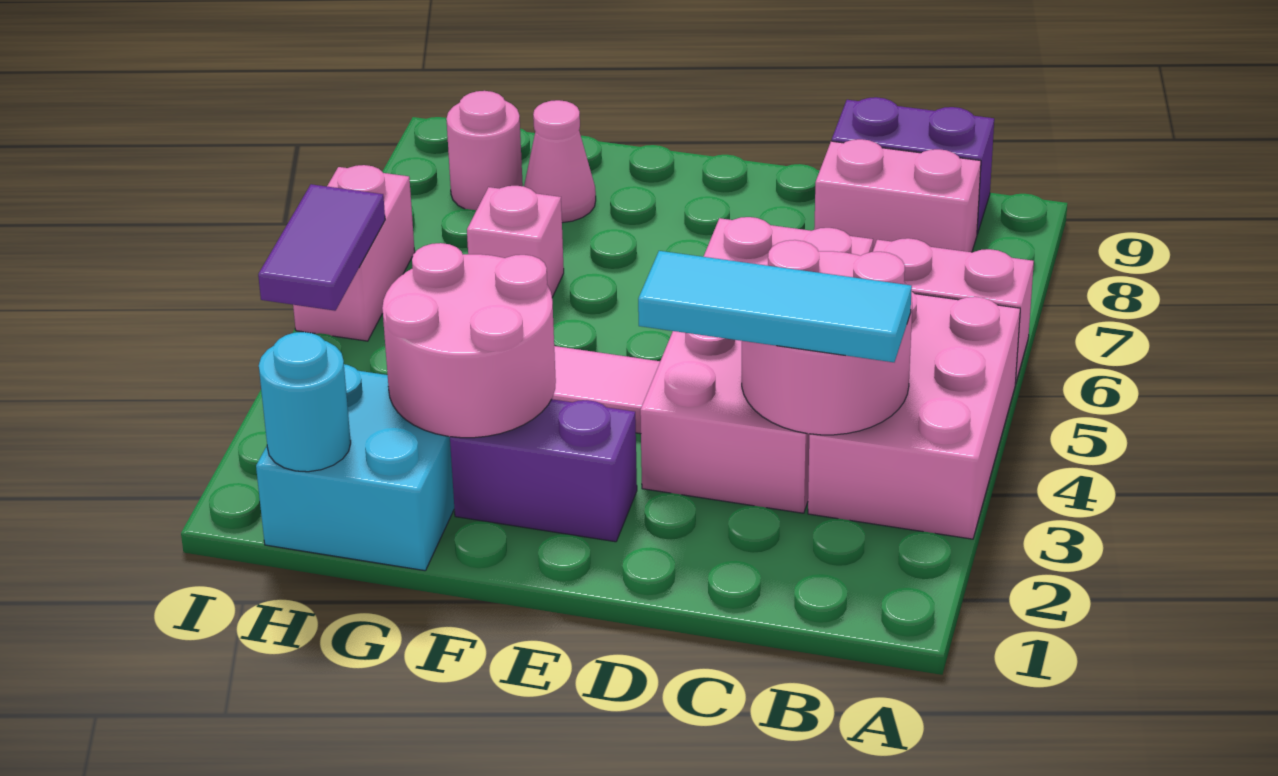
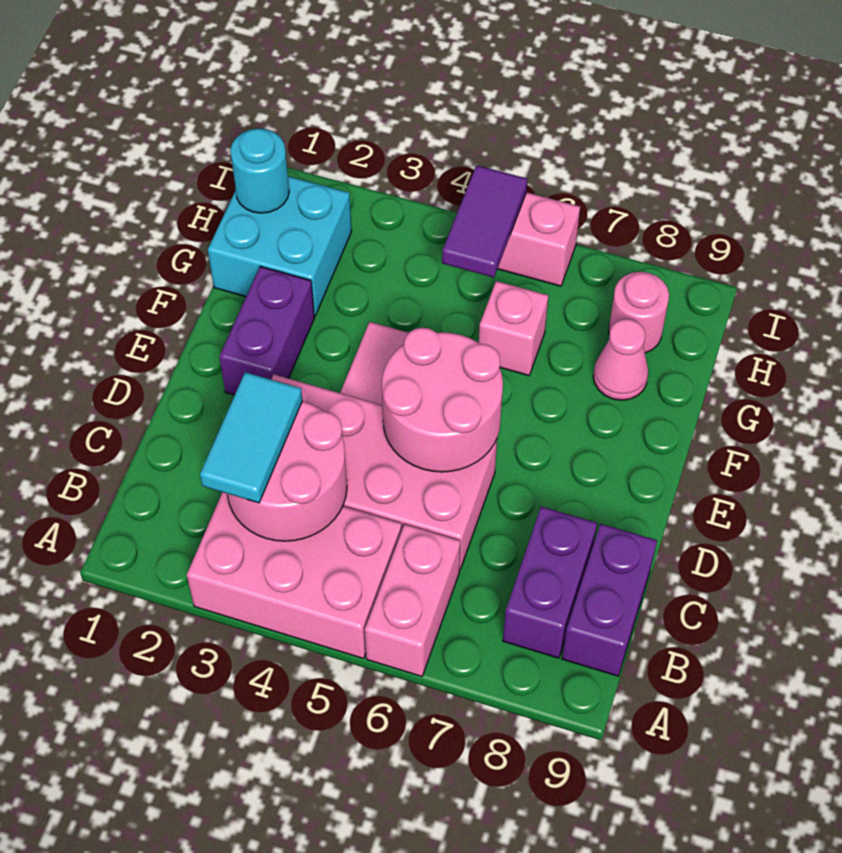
cyan 1x3 tile [638,251,912,362] -> cyan 1x2 tile [200,372,302,503]
pink 1x2 brick [814,139,981,252] -> purple 1x2 brick [503,507,597,658]
pink 2x2 round brick [382,243,556,438] -> pink 2x2 round brick moved to [382,328,503,472]
purple 1x2 tile [258,184,385,311] -> purple 1x2 tile turned to [442,165,528,277]

